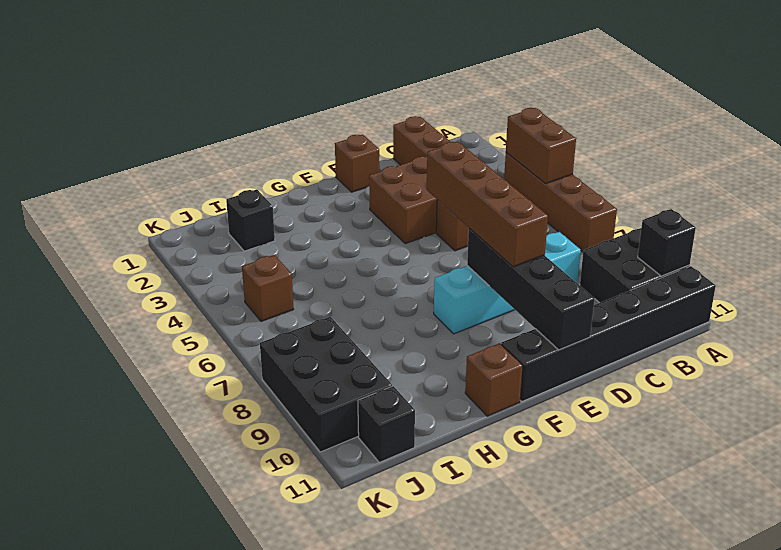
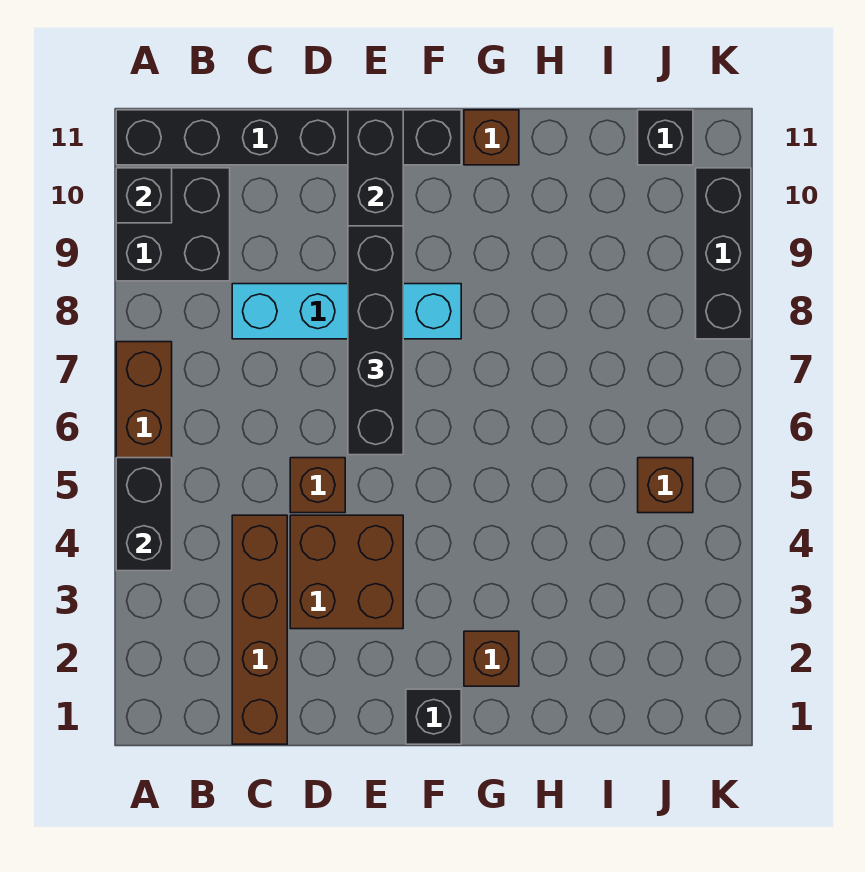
brown 1x2 brick [506,108,576,184] -> black 1x2 brick [116,458,172,571]
brown 1x1 brick [335,135,379,192] -> brown 1x1 brick moved to [464,631,519,686]
brown 1x4 brick [427,142,548,267] -> black 1x4 brick [348,226,403,455]
black 1x1 brick [226,189,275,251] -> black 1x1 brick moved to [406,689,461,744]
black 2x3 brick [260,317,392,452] -> black 1x3 brick [696,168,751,339]

